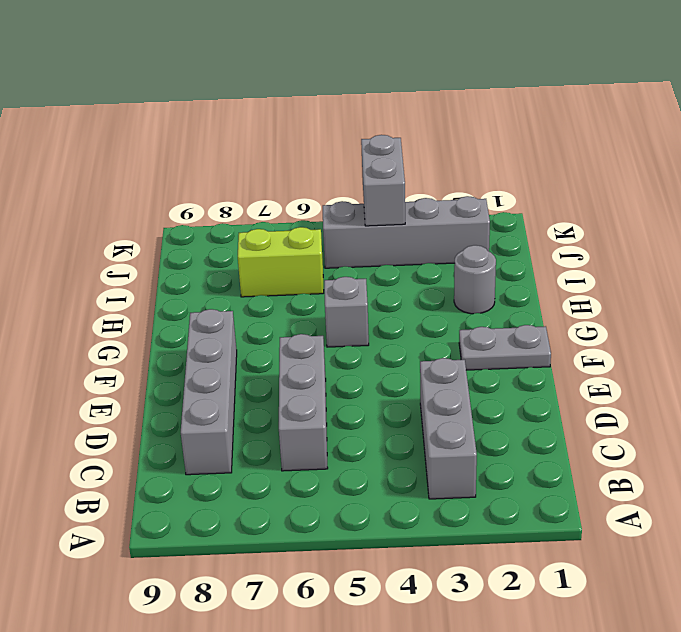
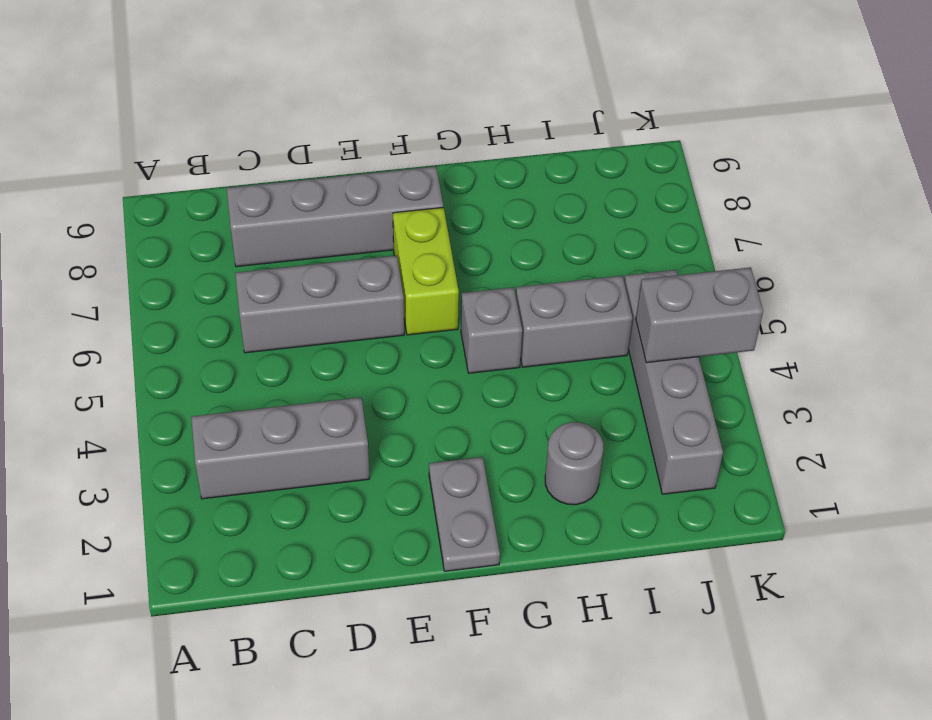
none -> grey 1x2 brick [516,276,633,367]
lime 1x2 brick [238,227,324,297] -> lime 1x2 brick moved to [393,207,459,335]

